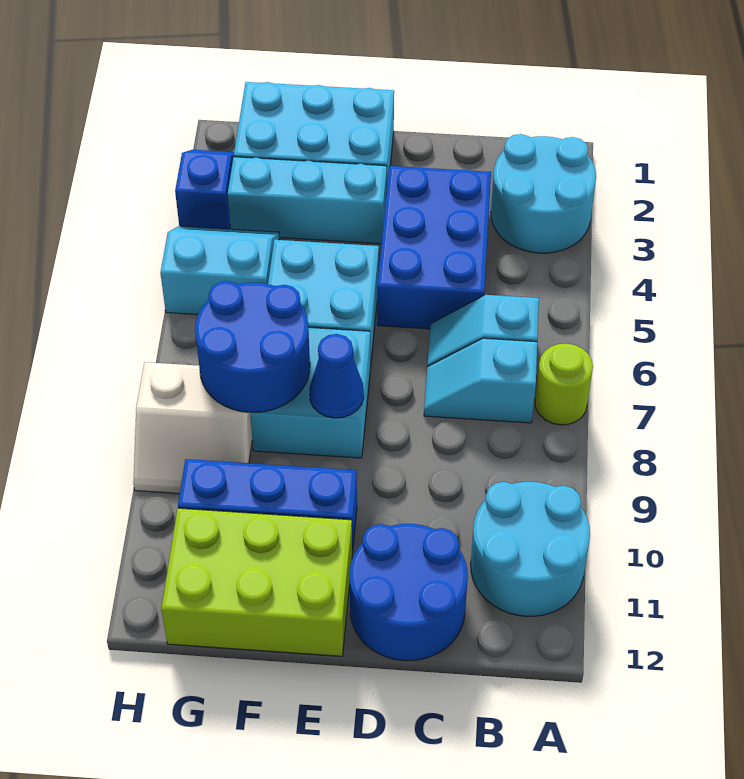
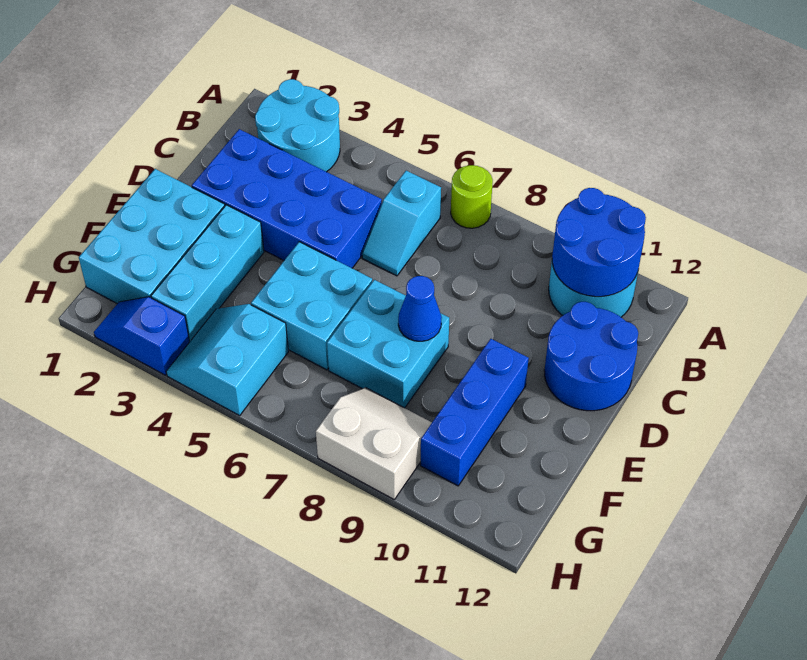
cyan 1x2 slope [424,338,537,423] -> none
blue 2x3 brick [377,166,491,329] -> blue 2x4 brick [192,129,382,268]
lime 2x3 brick [161,508,352,656] -> none
blue 2x2 round brick [195,281,310,412] -> blue 2x2 round brick moved to [552,188,646,297]
white 2x2 slope [133,362,252,493] -> white 2x2 slope turned to [316,388,432,499]

